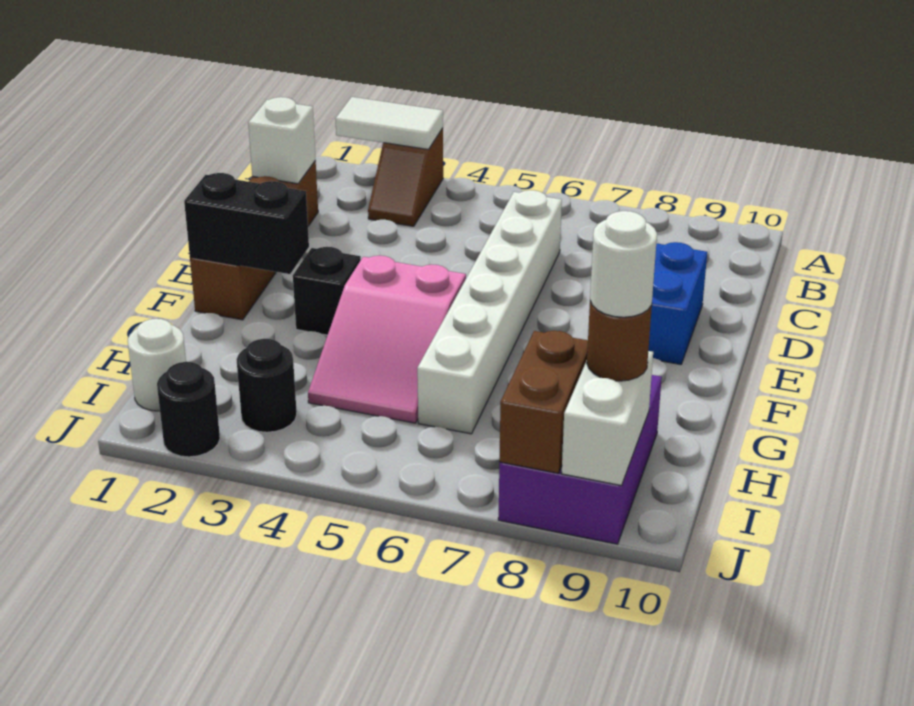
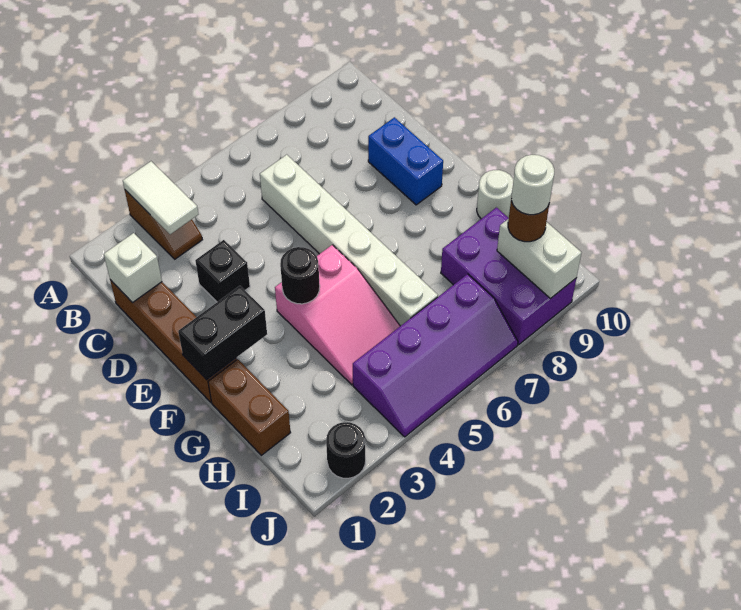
white 1x2 tile [335,97,443,150] -> white 1x2 tile turned to [123,161,199,234]
black 1x1 brick [293,247,361,335] -> black 1x1 brick moved to [195,240,250,302]
white 1x1 round brick [128,319,186,411] -> white 1x1 round brick moved to [477,170,514,219]
black 1x1 round brick [236,339,297,432] -> black 1x1 round brick moved to [280,247,320,304]
none -> purple 2x4 slope [353,274,518,437]
brown 1x2 brick [499,331,588,473] -> brown 1x2 brick moved to [208,359,291,455]

